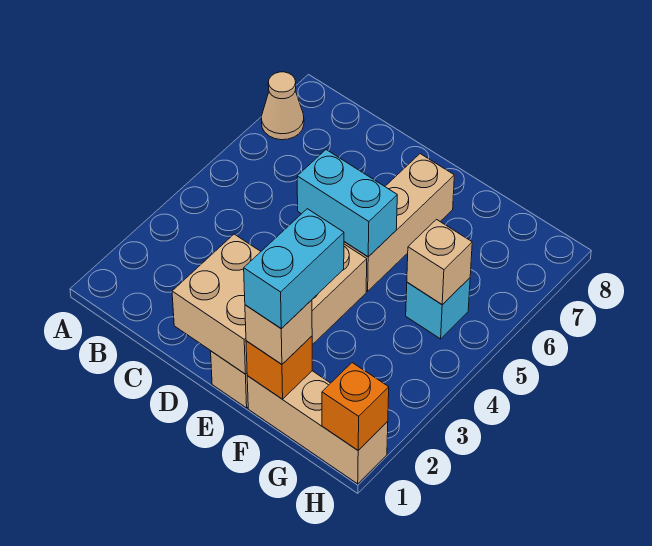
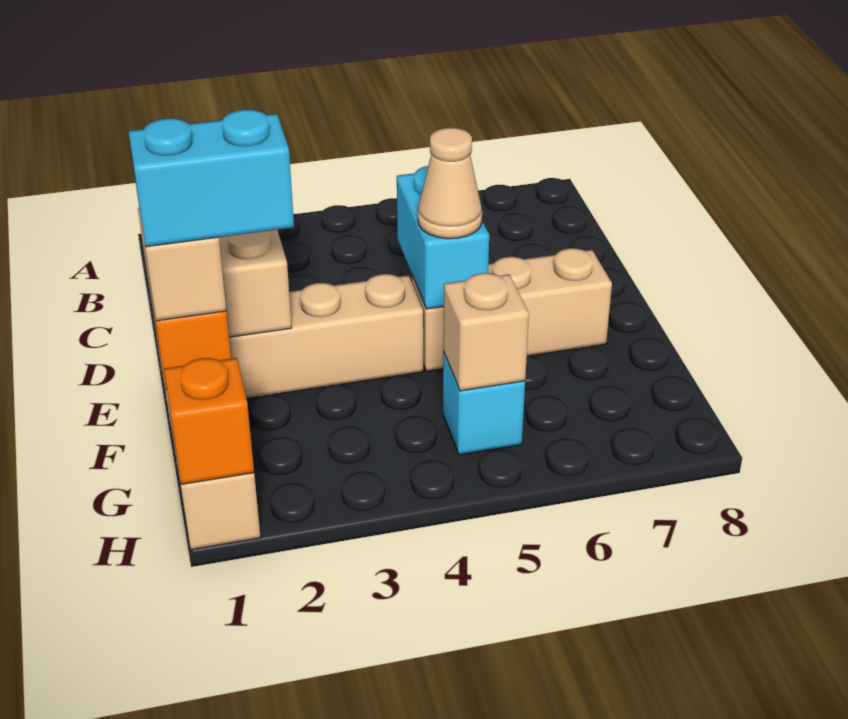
tan 1x1 cone [261,72,304,140] -> tan 1x1 cone moved to [418,128,482,239]

